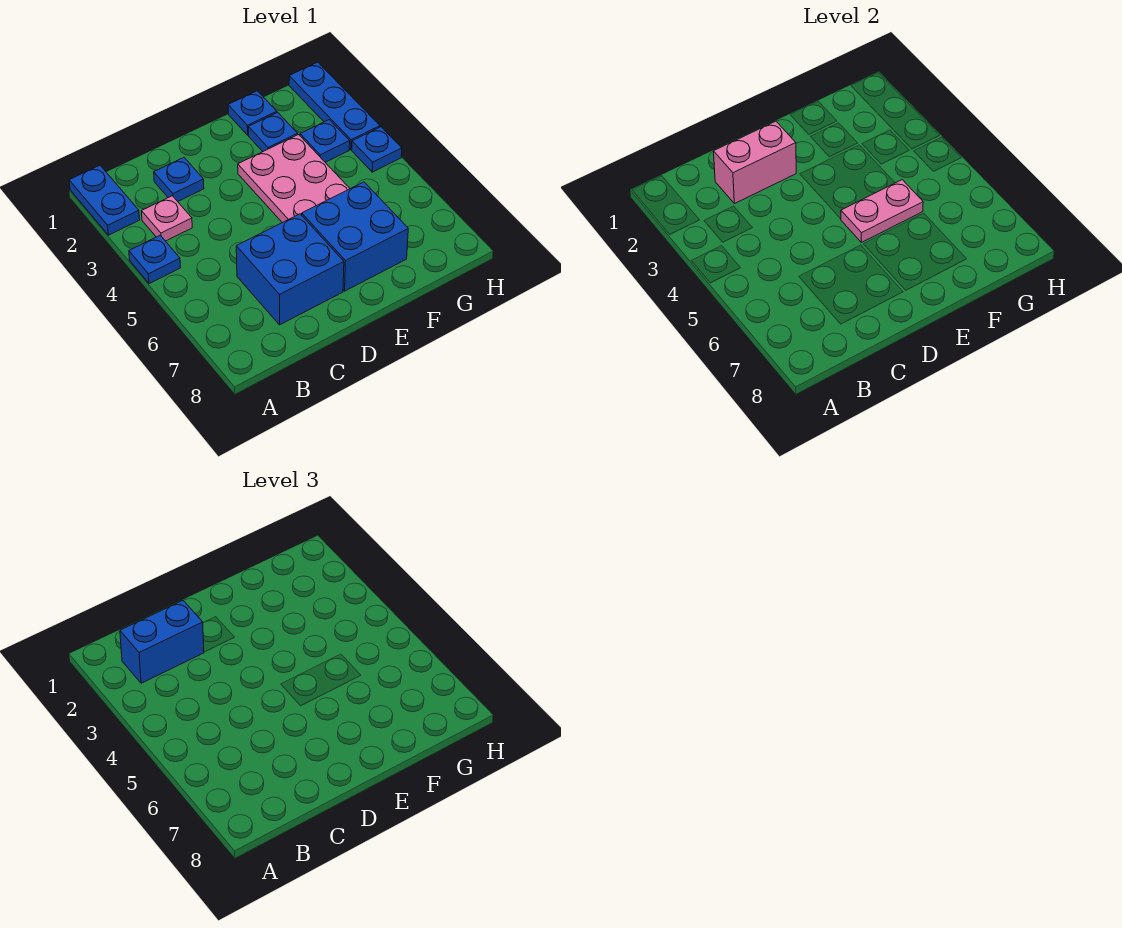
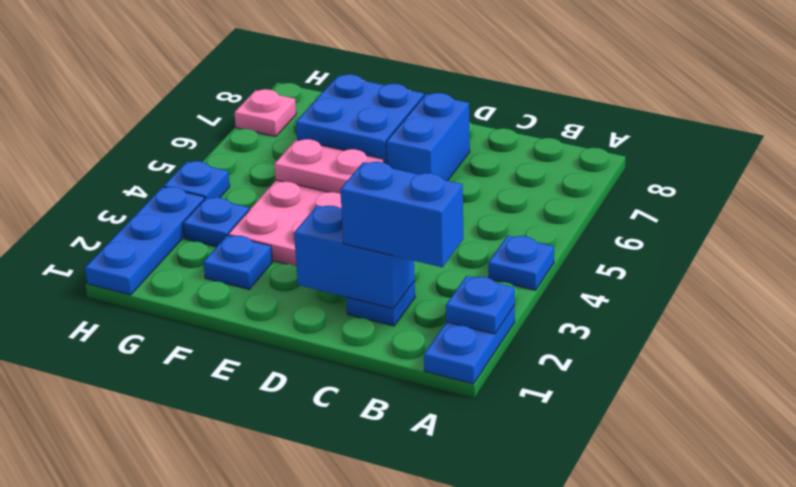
pink 1x1 plate [142,196,192,241] -> pink 1x1 plate moved to [234,89,296,137]
pink 1x2 brick [714,121,796,204] -> blue 1x2 brick [294,205,415,309]
blue 2x2 brick [236,214,344,325] -> blue 1x2 brick [386,93,470,181]
blue 1x1 plate [228,91,277,135] -> blue 1x1 plate moved to [446,276,515,334]

